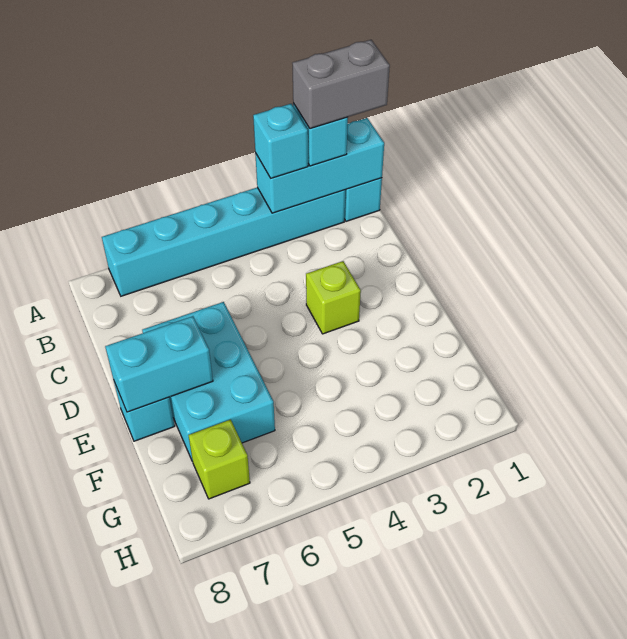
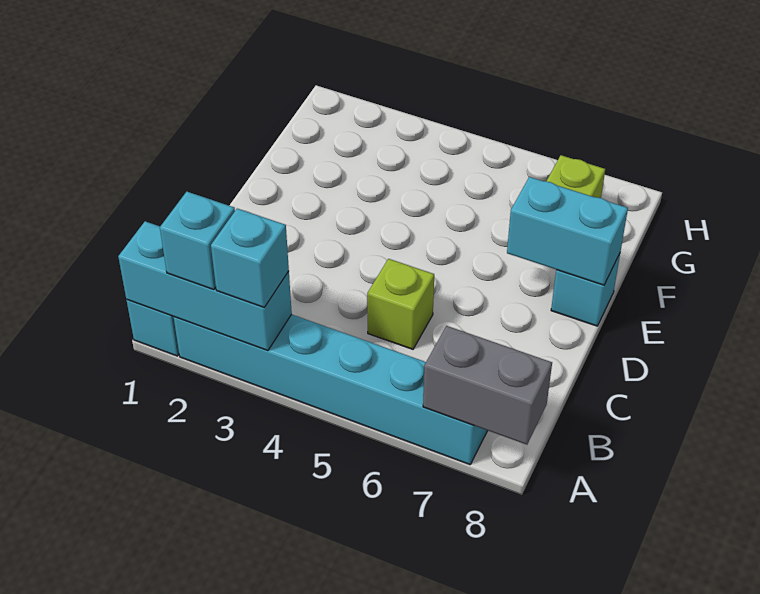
grey 1x2 brick [292,40,390,129] -> grey 1x2 brick moved to [423,326,552,445]
lime 1x1 brick [306,261,361,334] -> lime 1x1 brick moved to [367,259,434,349]
cyan 2x3 brick [142,302,275,461] -> none

